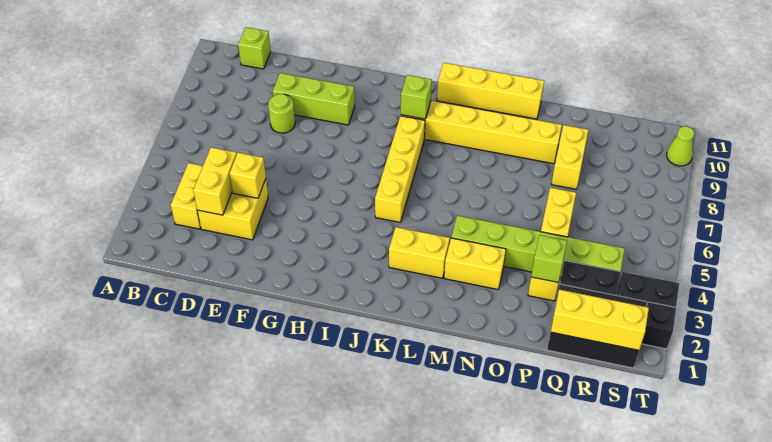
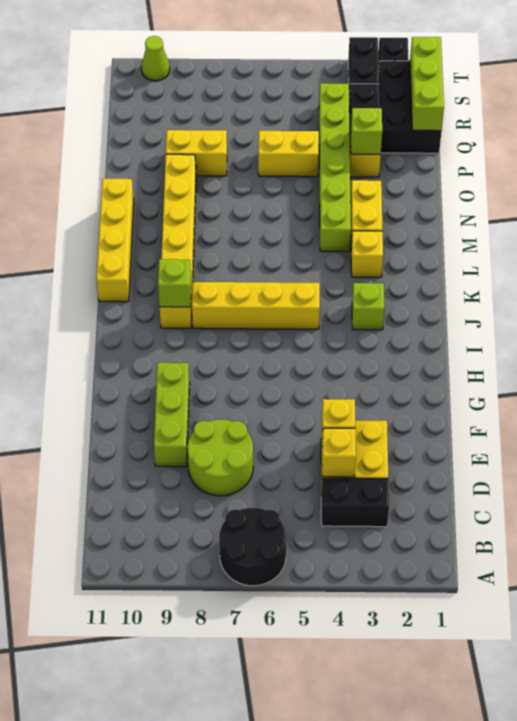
none -> black 2x2 round brick [219,508,286,586]
yellow 1x2 brick [171,163,203,229] -> black 1x2 brick [321,478,389,527]
lime 1x1 brick [238,27,271,69] -> lime 1x1 brick moved to [352,283,384,330]
yellow 1x2 brick [193,147,237,215] -> yellow 1x1 brick [322,428,356,477]
lime 1x1 round brick [268,94,295,133] -> lime 2x2 round brick [187,419,253,496]
yellow 1x2 brick [389,227,450,278] -> yellow 1x1 brick [351,231,383,277]
yellow 1x3 brick [551,289,649,350] -> lime 1x3 brick [410,37,444,131]

